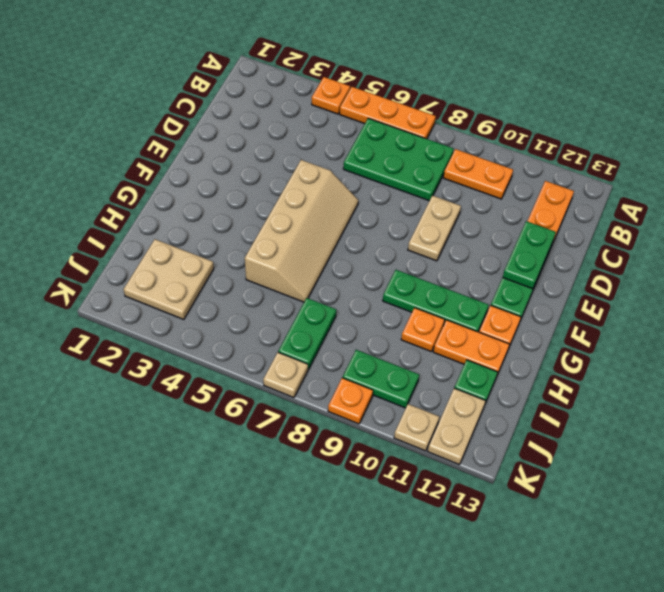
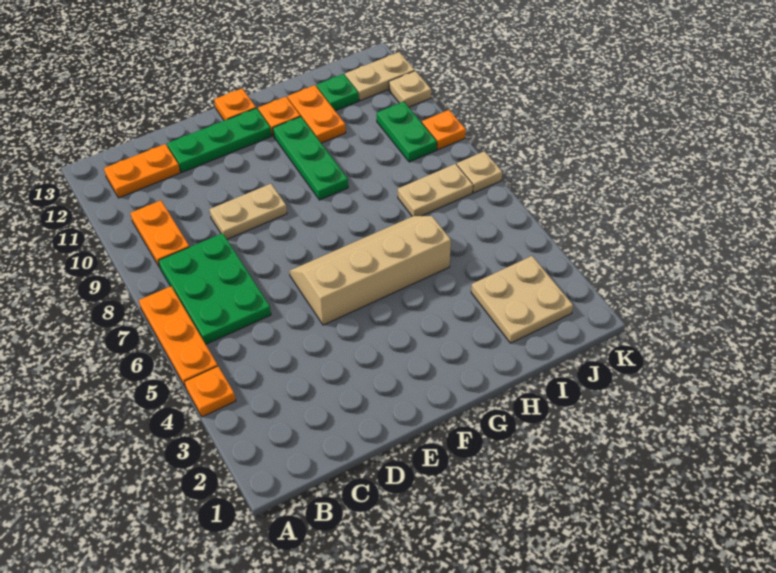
green 1x2 plate [503,221,556,289] -> none
orange 1x1 plate [401,308,445,352] -> orange 1x1 plate moved to [214,89,256,121]
green 1x2 plate [278,298,336,369] -> tan 1x2 plate [398,164,473,216]

